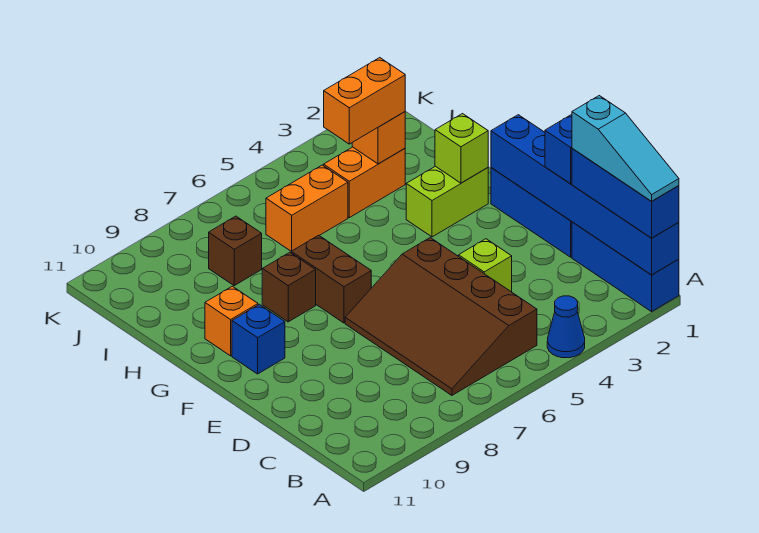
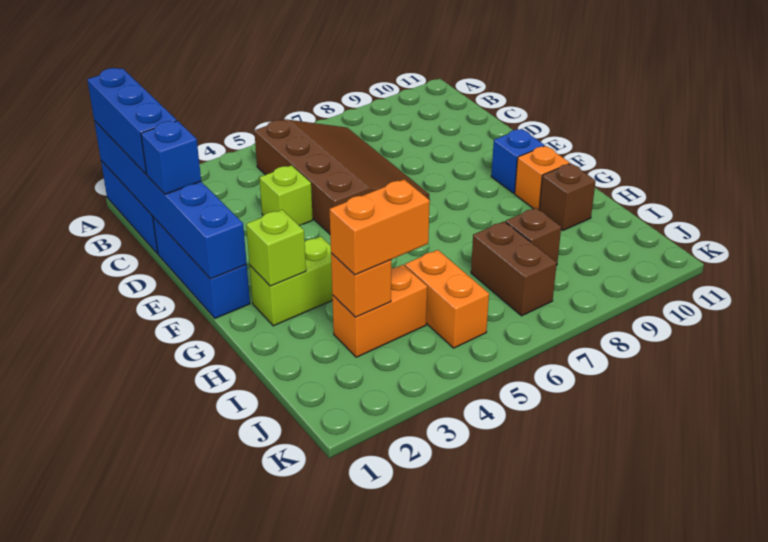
cyan 1x3 slope [572,96,679,201] -> none
blue 1x1 cone [547,296,585,358] -> none
brown 1x2 brick [291,235,371,323] -> brown 1x2 brick moved to [471,221,557,316]
brown 1x1 brick [262,252,316,322] -> brown 1x1 brick moved to [539,163,596,230]
orange 1x2 brick [266,165,348,251] -> orange 1x2 brick turned to [405,250,489,348]

